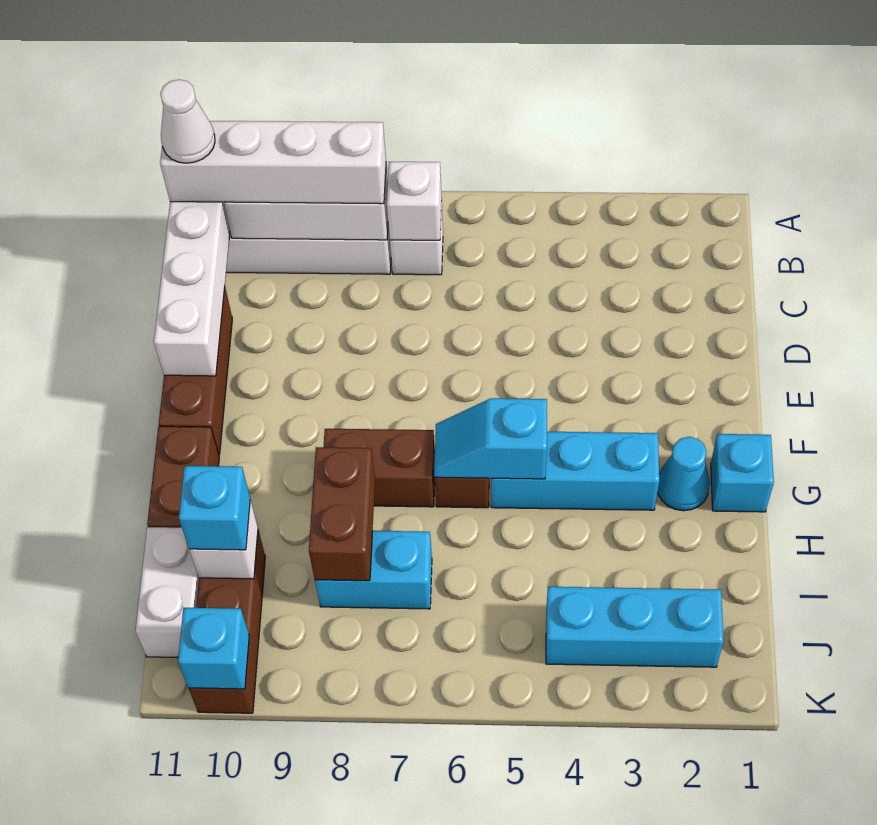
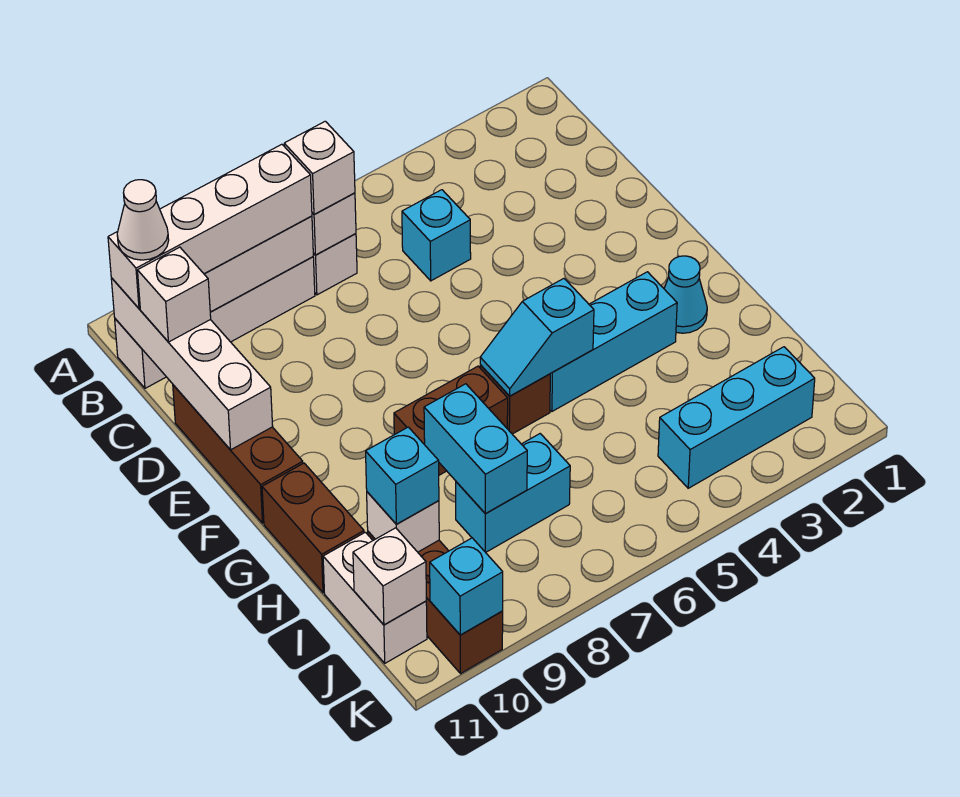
none -> white 1x1 brick [284,121,355,215]
none -> white 1x1 brick [137,247,211,342]
cyan 1x1 brick [711,434,774,512] -> cyan 1x1 brick moved to [402,190,471,281]
brown 1x2 brick [309,447,375,581] -> cyan 1x2 brick [424,384,527,513]
none -> white 1x1 brick [353,528,426,625]

